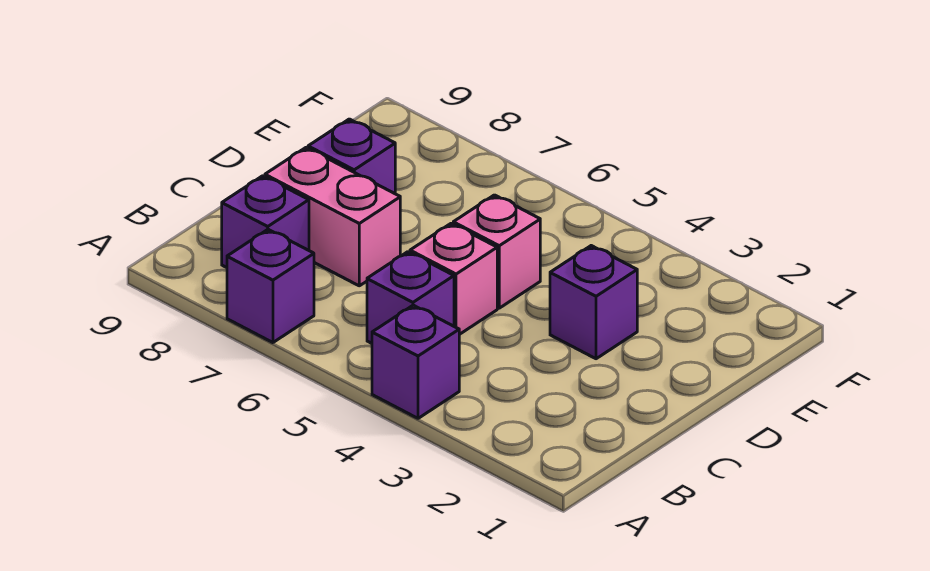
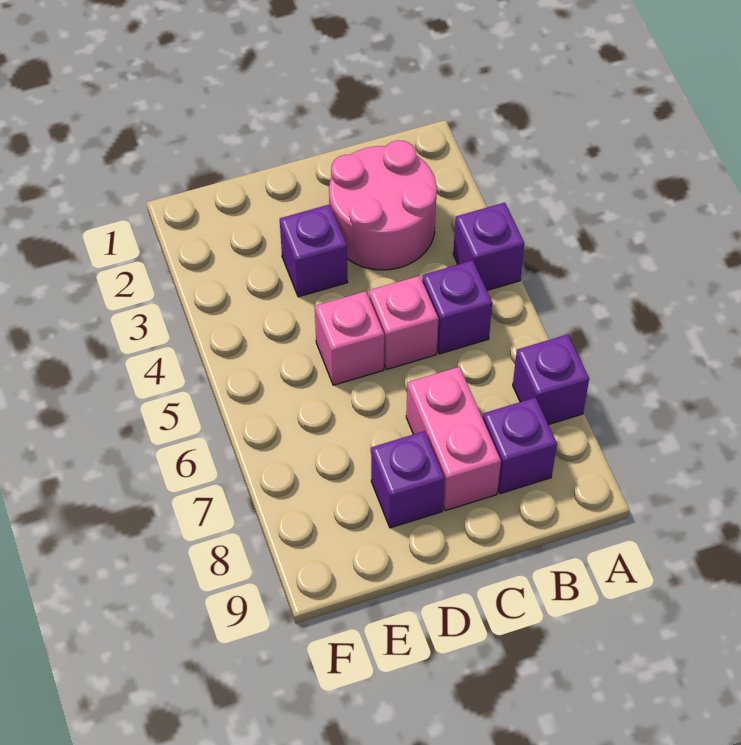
none -> pink 2x2 round brick [329,140,437,270]

